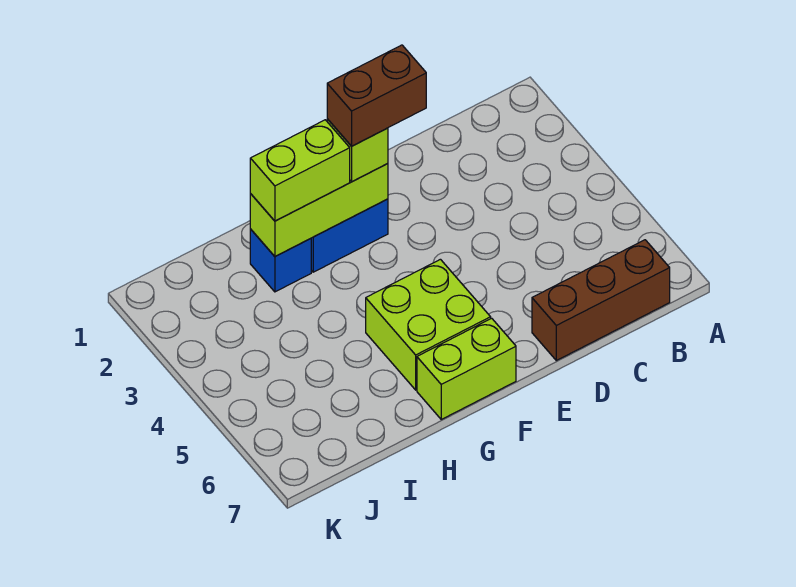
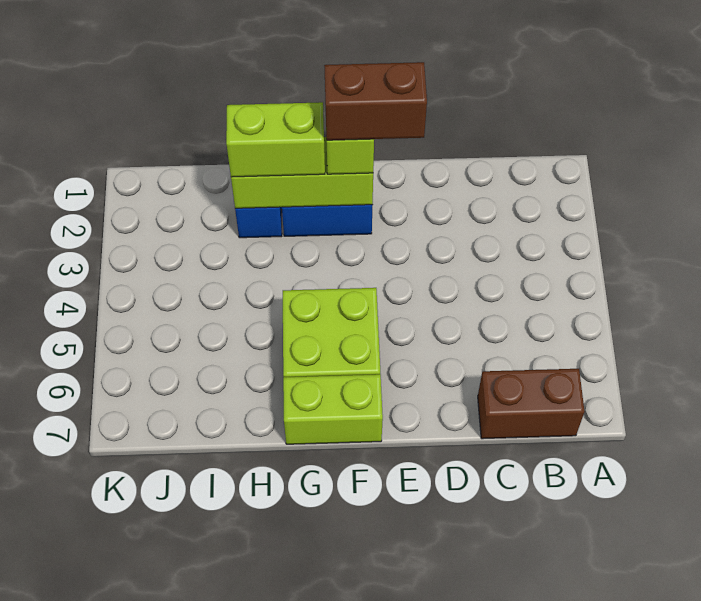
brown 1x3 brick [532,240,670,360] -> brown 1x2 brick [478,369,585,439]

